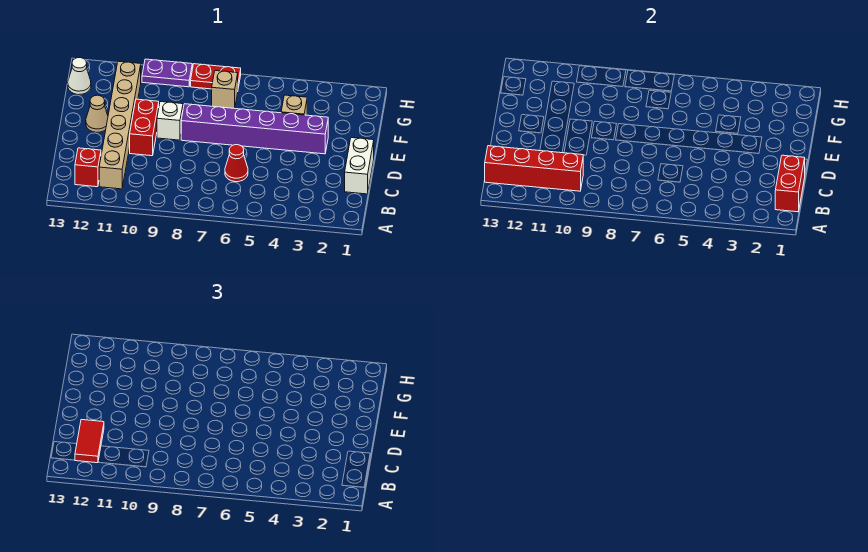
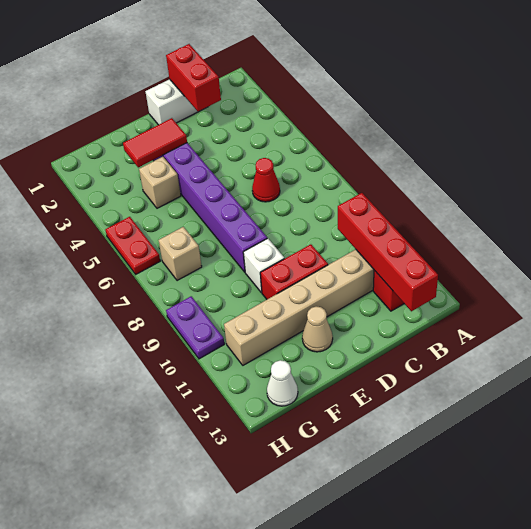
red 1x2 brick [775,155,805,212] -> red 1x2 brick turned to [166,44,221,112]
red 1x2 tile [75,420,104,463] -> red 1x2 tile moved to [123,118,187,168]
red 1x2 plate [191,64,241,89] -> red 1x2 plate moved to [105,217,160,274]

